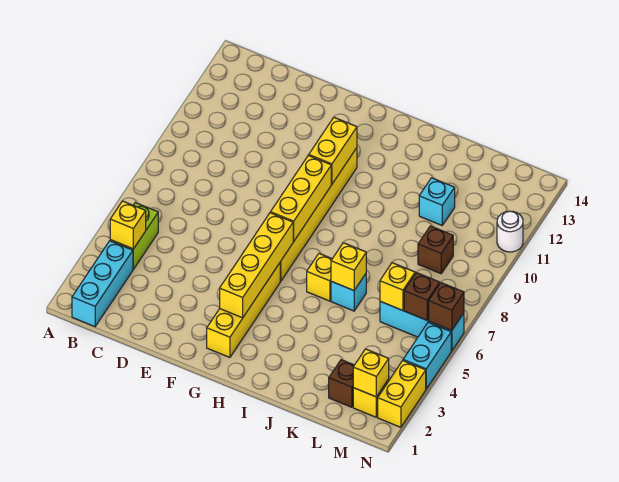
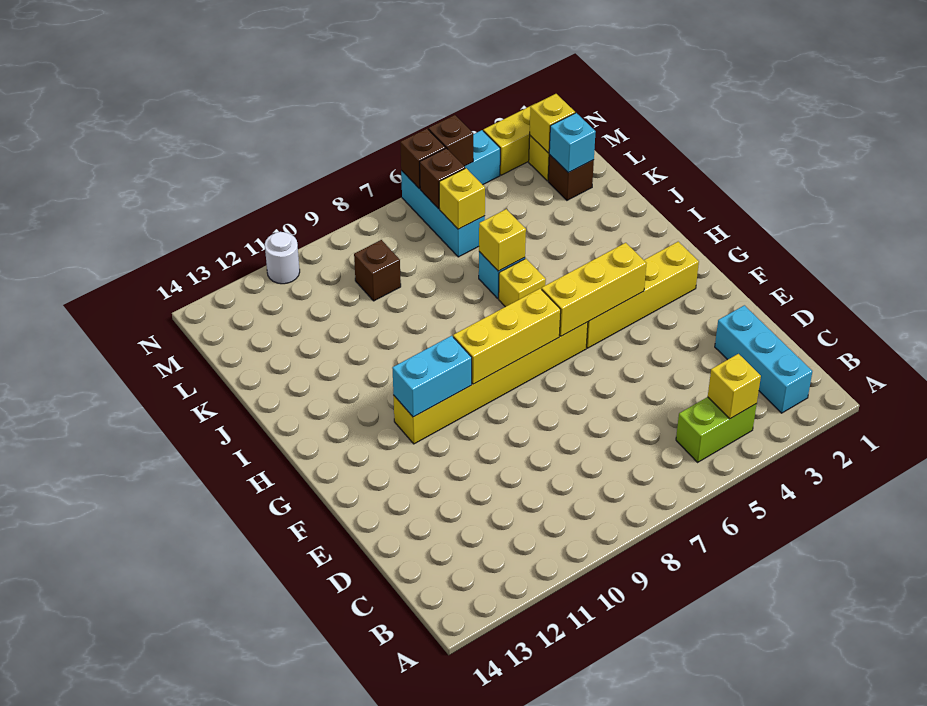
cyan 1x3 brick [72,241,133,327] -> cyan 1x3 brick turned to [715,305,812,413]
yellow 1x4 brick [220,213,294,318] -> yellow 1x3 brick [542,243,647,336]
yellow 1x2 brick [309,117,357,184] -> cyan 1x2 brick [392,336,472,417]
cyan 1x1 brick [419,178,455,225] -> cyan 1x1 brick moved to [549,113,596,173]
none -> brown 1x1 brick [428,115,473,166]

